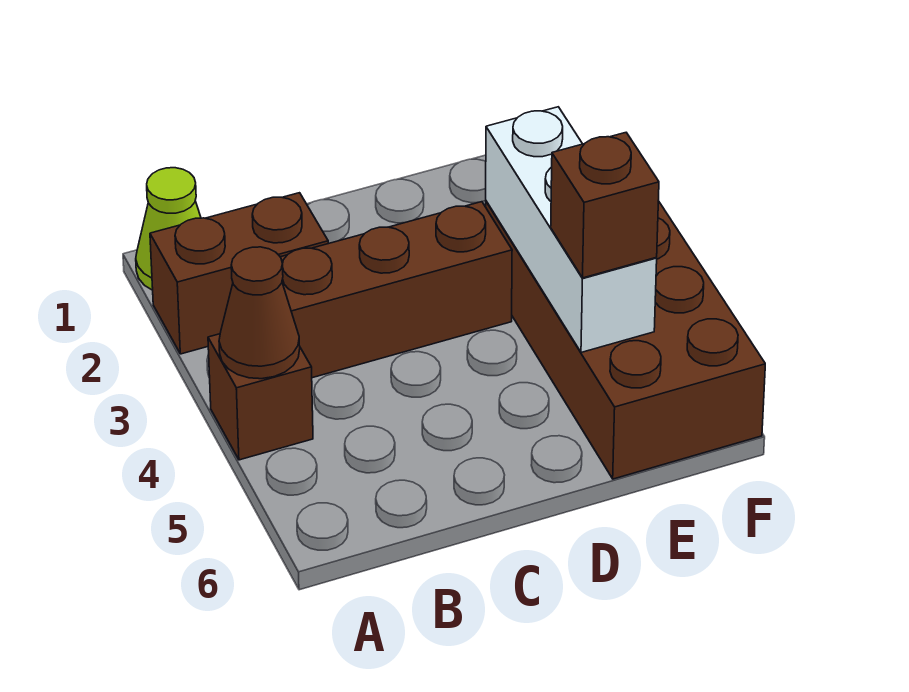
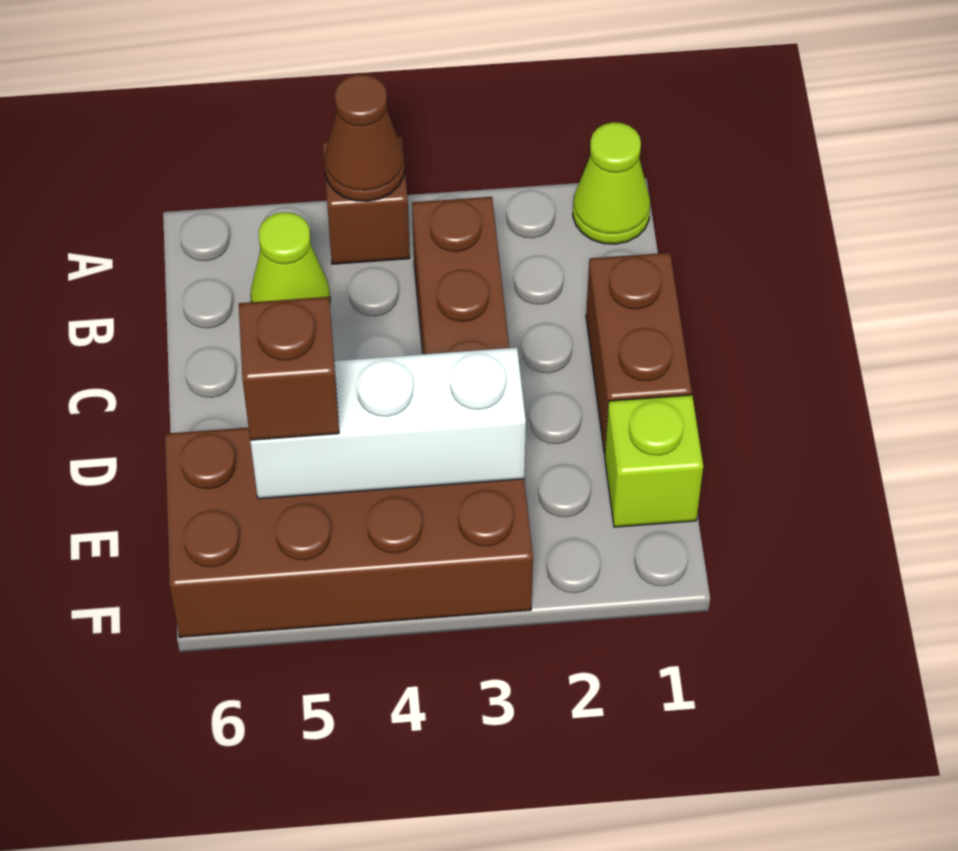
brown 1x2 brick [150,193,328,354] -> brown 1x2 brick moved to [586,253,692,454]
none -> lime 1x1 cone [250,212,330,302]
none -> lime 1x1 brick [605,395,703,527]

